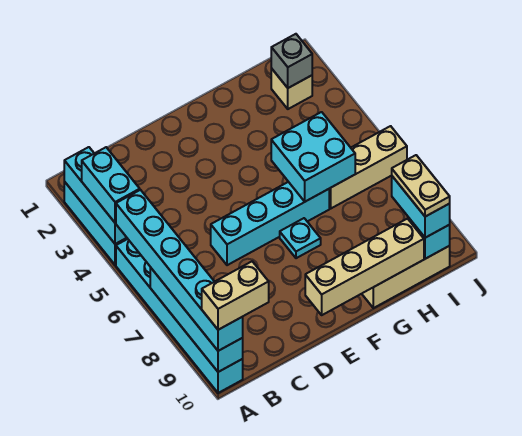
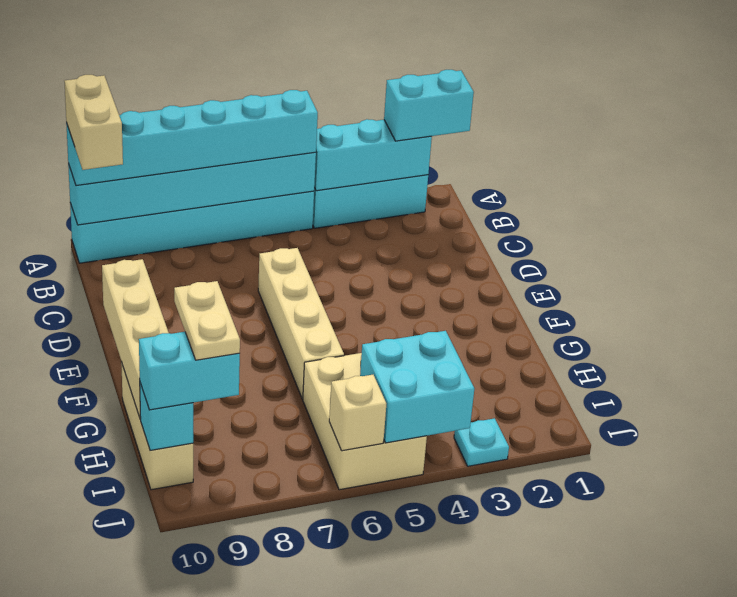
cyan 1x2 brick [82,147,140,223] -> cyan 1x2 brick moved to [384,70,474,141]
cyan 1x4 brick [150,267,243,372] -> cyan 1x6 brick [68,152,316,225]
cyan 1x4 brick [211,182,329,265] -> tan 1x4 brick [258,248,344,399]
cyan 1x1 plate [280,218,321,258] -> cyan 1x1 plate moved to [454,418,509,466]
cyan 2x2 brick [271,112,355,202] -> cyan 2x2 brick moved to [360,331,474,443]
tan 1x3 brick [329,126,407,208] -> tan 2x3 brick [303,353,427,490]
tan 1x1 brick [271,69,312,109] -> tan 1x1 brick moved to [329,375,386,451]
grey 1x1 brick [271,34,312,88] -> none
tan 1x2 plate [392,155,450,217] -> tan 1x2 plate turned to [174,281,240,360]

